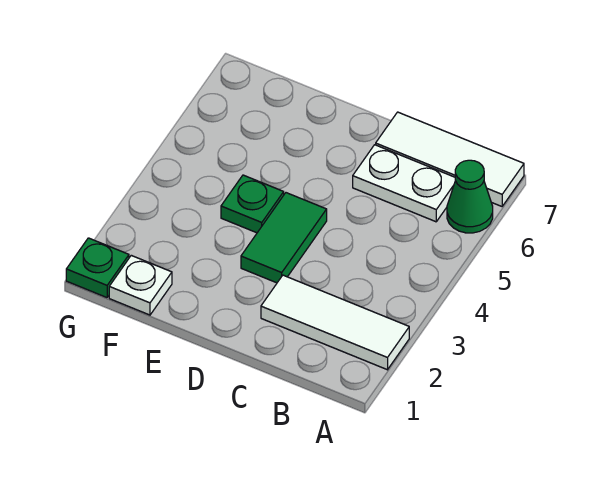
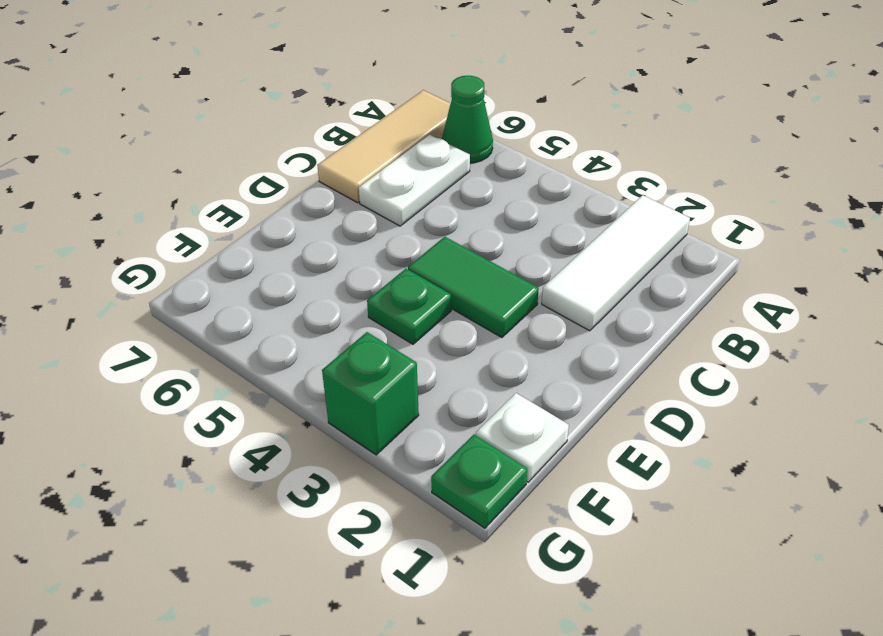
white 1x3 tile [376,112,524,206] -> tan 1x3 tile [317,90,451,203]
none -> green 1x1 brick [322,332,419,455]

